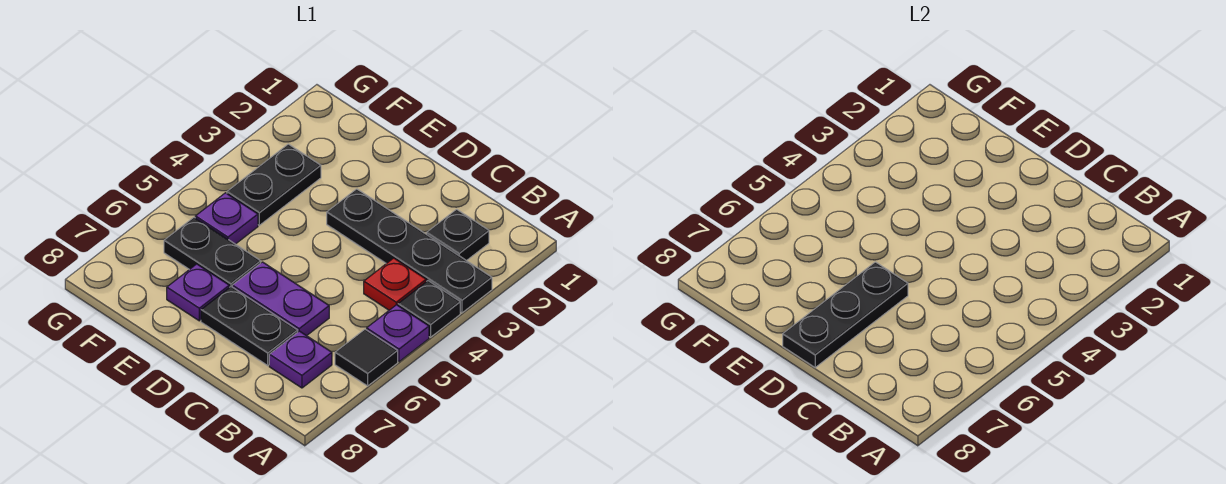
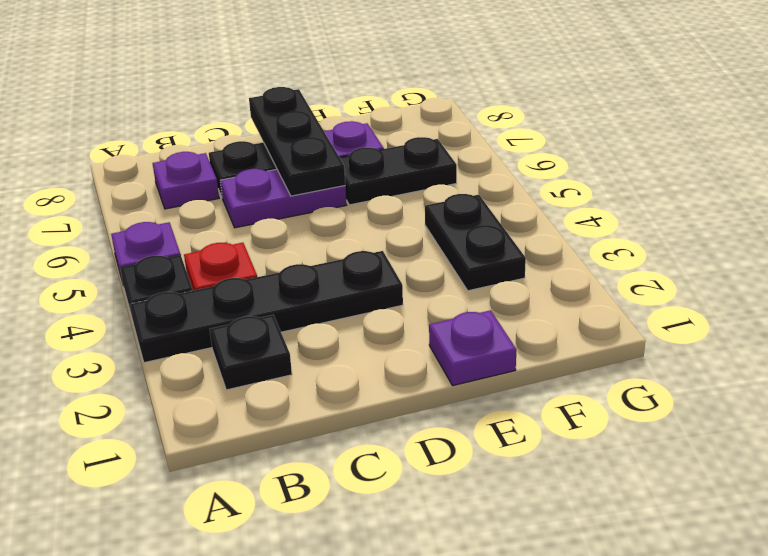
black 1x1 tile [335,329,398,386] -> none
purple 1x1 plate [195,193,258,244] -> purple 1x1 plate moved to [429,310,516,386]

